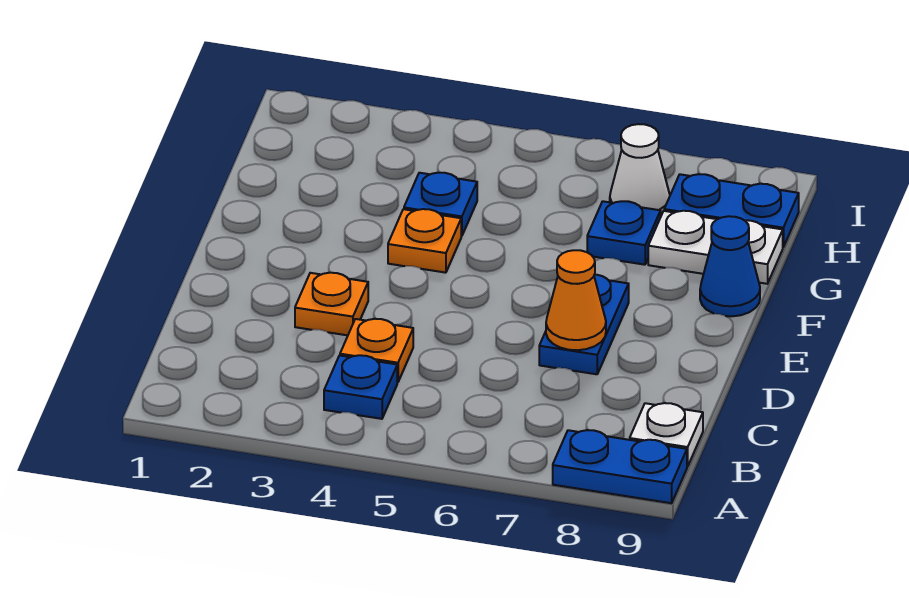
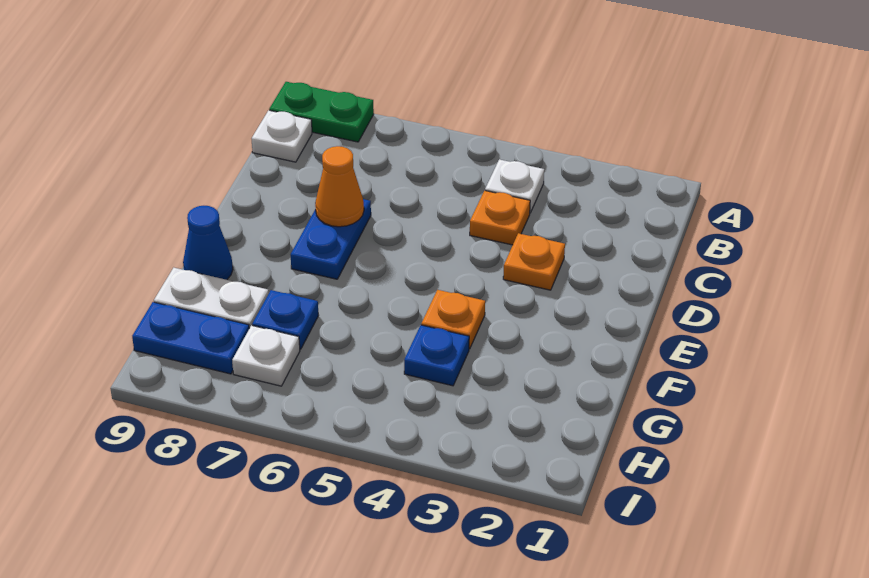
blue 1x2 plate [553,430,687,503] -> green 1x2 plate [269,82,374,142]
blue 1x1 plate [324,355,397,419] -> white 1x1 plate [485,159,544,213]
white 1x1 cone [610,124,670,215] -> white 1x1 plate [232,325,300,386]

